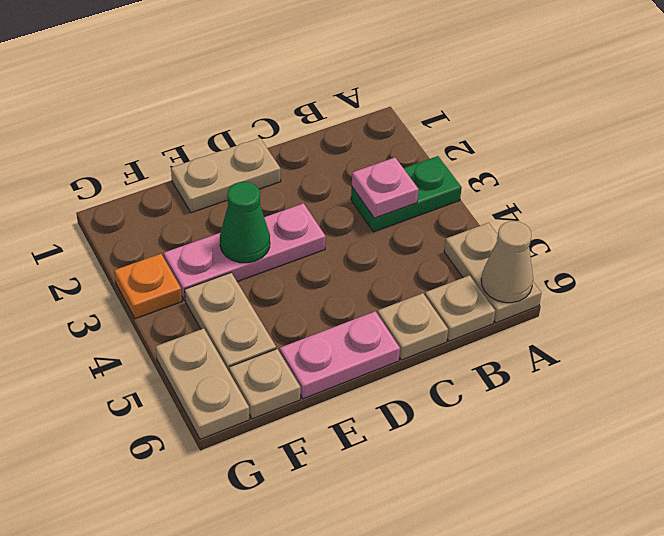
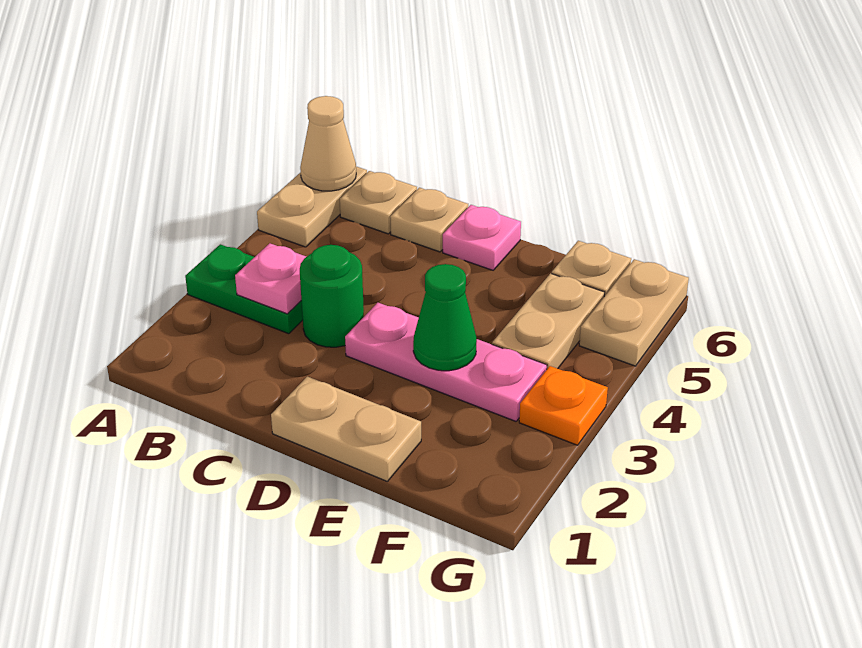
none -> green 1x1 round brick [300,245,364,347]
pink 1x2 plate [280,311,400,399] -> pink 1x1 plate [443,205,521,270]

